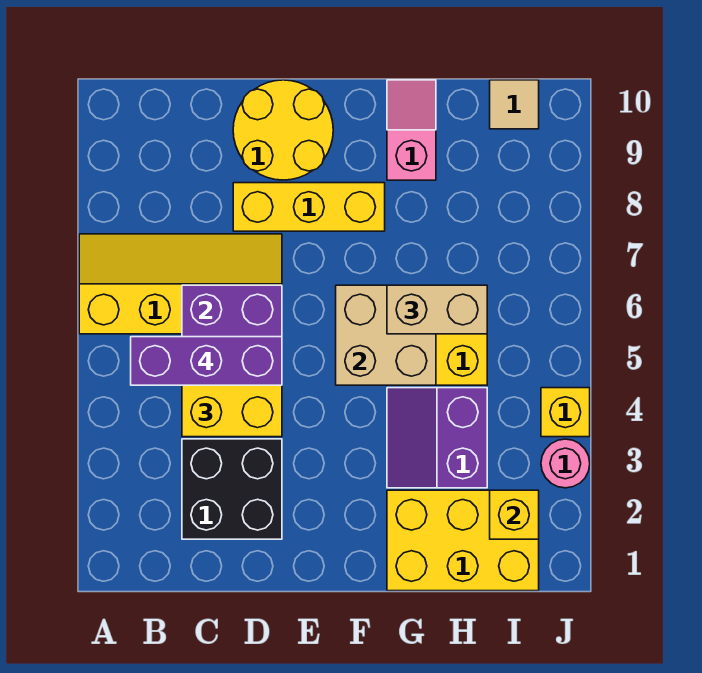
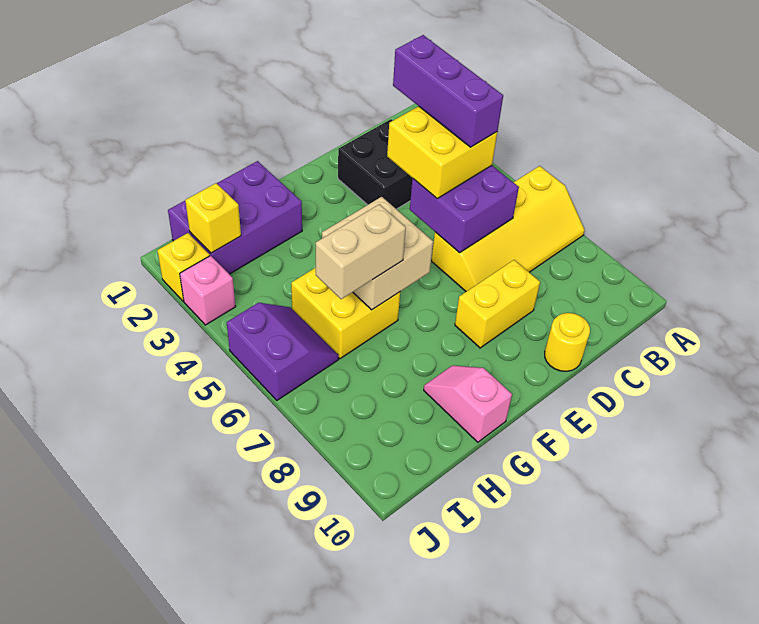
purple 1x3 brick [131,337,282,385] -> purple 1x3 brick turned to [393,35,503,147]
yellow 1x3 brick [233,183,385,231] -> yellow 1x2 brick [455,260,540,348]
yellow 2x2 round brick [233,80,333,180] -> yellow 1x1 round brick [545,313,590,371]
yellow 2x3 brick [387,490,539,591] -> purple 2x3 brick [168,161,302,274]
purple 2x2 slope [387,388,487,488] -> purple 2x2 slope moved to [227,303,339,400]
pink 1x2 slope [387,80,436,180] -> pink 1x2 slope turned to [424,366,512,442]
tan 1x1 tile [490,80,539,129] -> none
pink 1x1 round brick [541,439,590,488] -> pink 1x1 brick [180,256,236,325]
yellow 1x1 brick [541,388,590,437] -> yellow 1x1 brick moved to [157,233,210,301]

